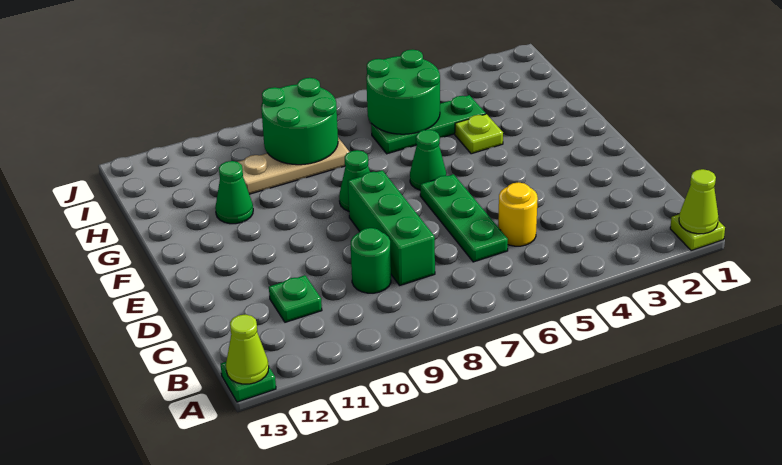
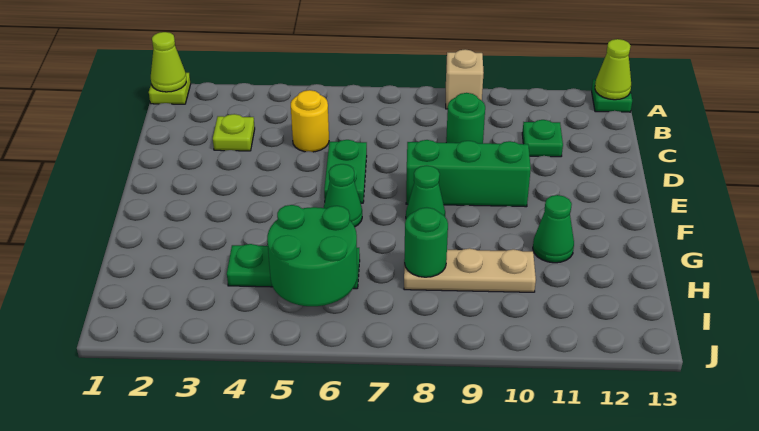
none -> tan 1x1 brick [446,49,483,109]
green 1x3 plate [420,174,508,262] -> green 1x2 plate [324,140,367,203]
green 1x3 brick [348,170,435,285] -> green 1x3 brick turned to [406,140,531,207]
lime 1x1 plate [455,114,503,154] -> lime 1x1 plate moved to [213,114,255,151]
green 2x2 round brick [261,78,338,165] -> green 1x1 round brick [404,208,448,277]

